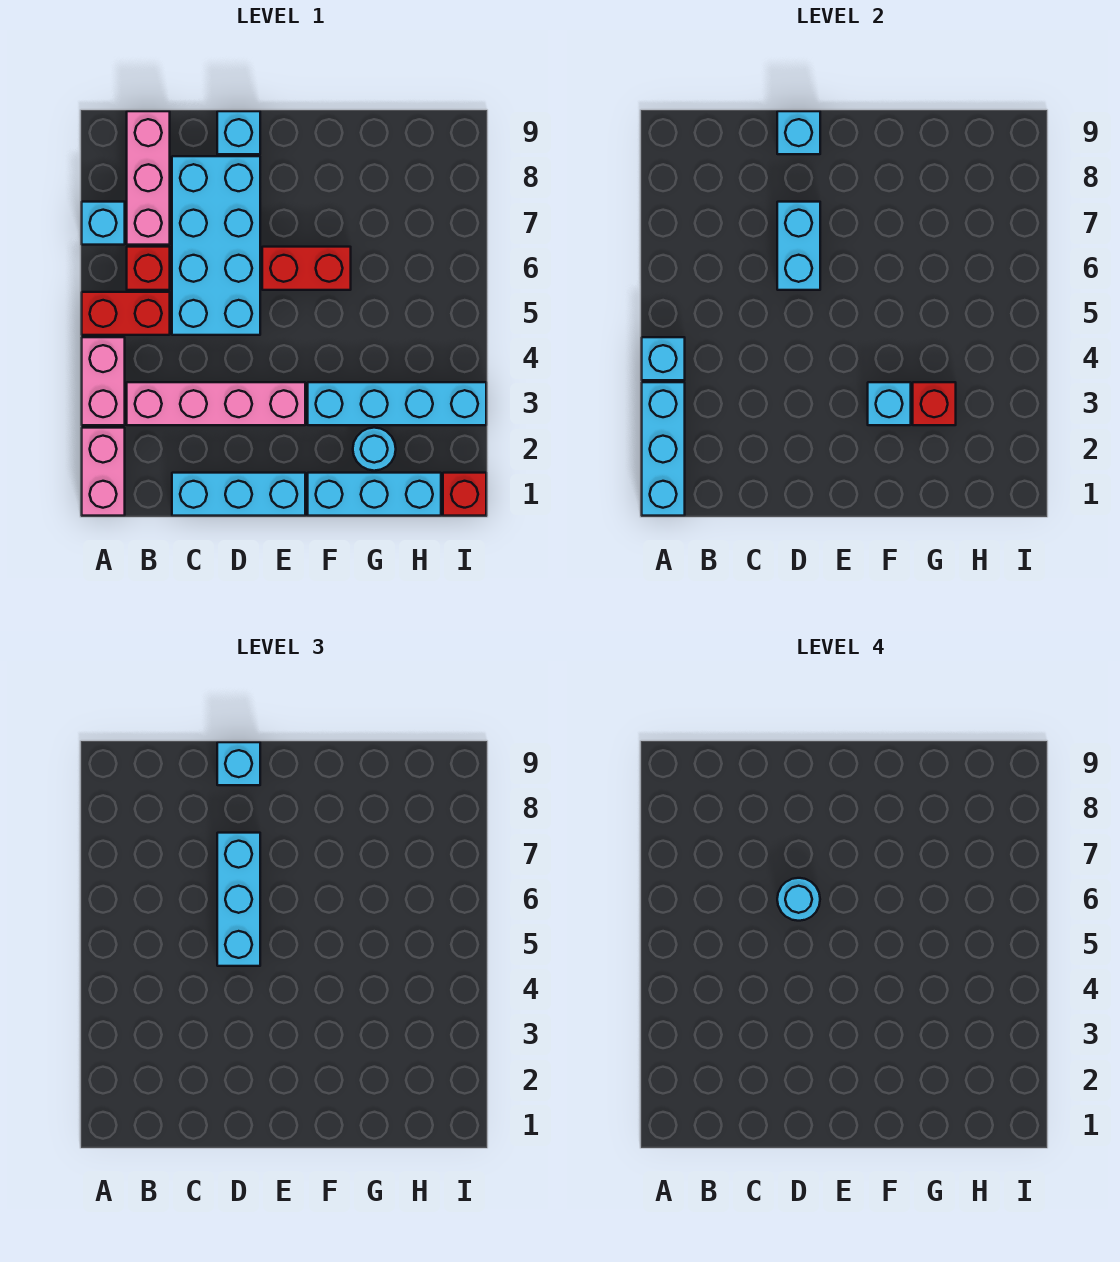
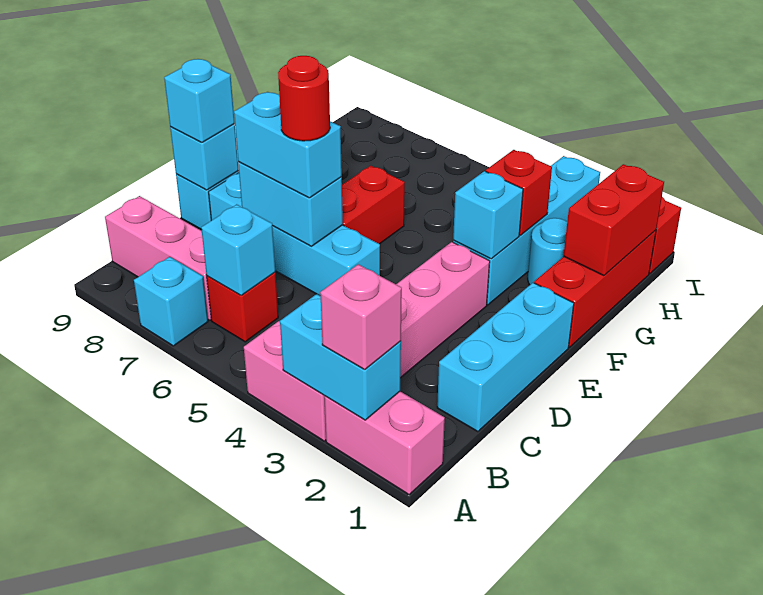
cyan 1x3 brick [642,382,685,516] -> cyan 1x2 brick [280,294,401,420]
none -> pink 1x1 brick [320,264,402,370]
cyan 1x1 brick [642,337,685,380] -> cyan 1x1 brick moved to [201,204,275,296]
red 1x2 brick [82,292,170,335] -> red 1x2 brick moved to [564,164,664,276]
cyan 2x4 brick [172,156,260,335] -> cyan 1x4 brick [209,173,380,296]
cyan 1x3 brick [217,833,260,966] -> cyan 1x2 brick [234,92,342,198]
cyan 1x1 round brick [777,878,820,921] -> red 1x1 round brick [278,56,330,141]
cyan 1x3 brick [308,473,441,516] -> red 1x3 brick [534,230,656,347]

